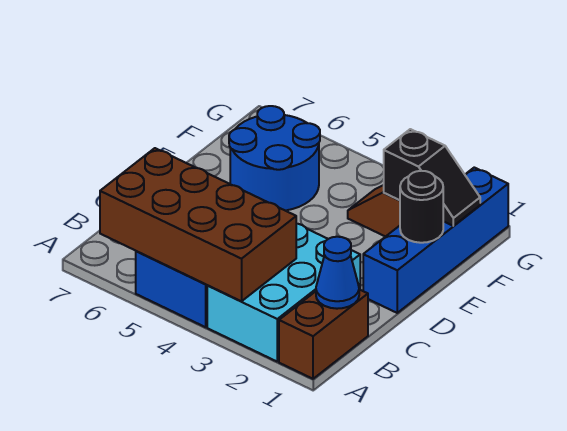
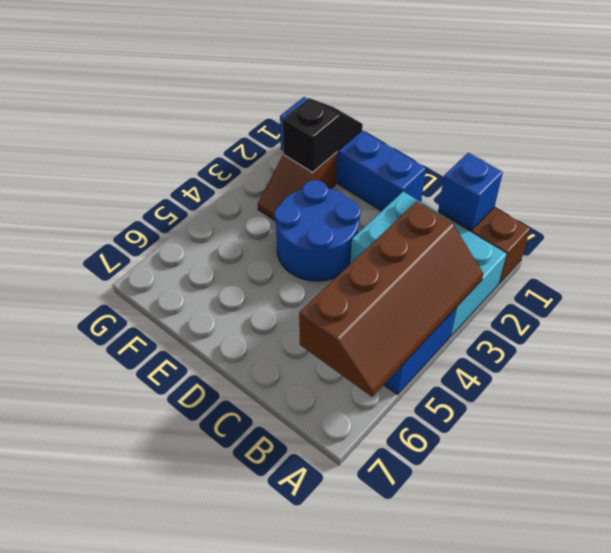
brown 2x4 brick [100,148,296,301] -> brown 2x4 slope [299,202,483,397]
blue 1x1 cone [316,237,359,309] -> blue 1x1 brick [438,153,503,230]
black 1x1 round brick [400,171,443,243] -> none
blue 2x2 round brick [229,106,320,211] -> blue 2x2 round brick moved to [274,180,361,281]

